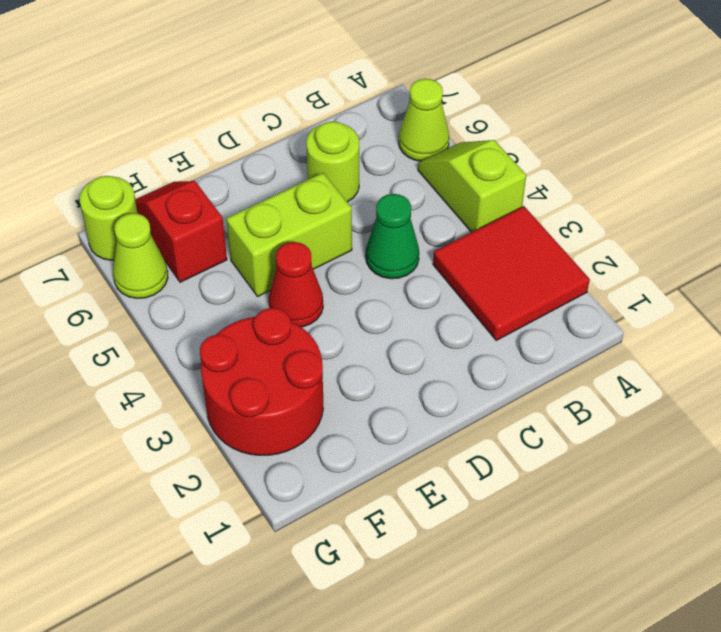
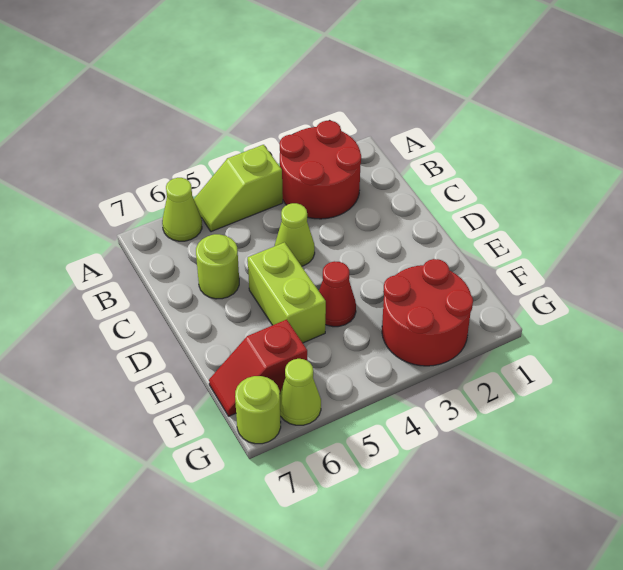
red 2x2 tile [433,206,590,340] -> red 2x2 round brick [280,121,361,219]
green 1x1 cone [366,194,419,279] -> lime 1x1 cone [275,203,315,266]

